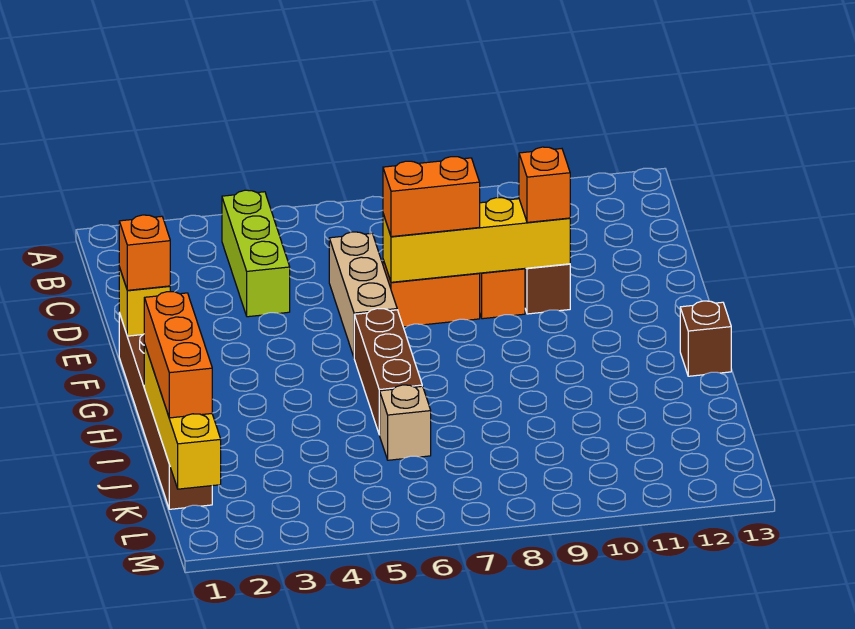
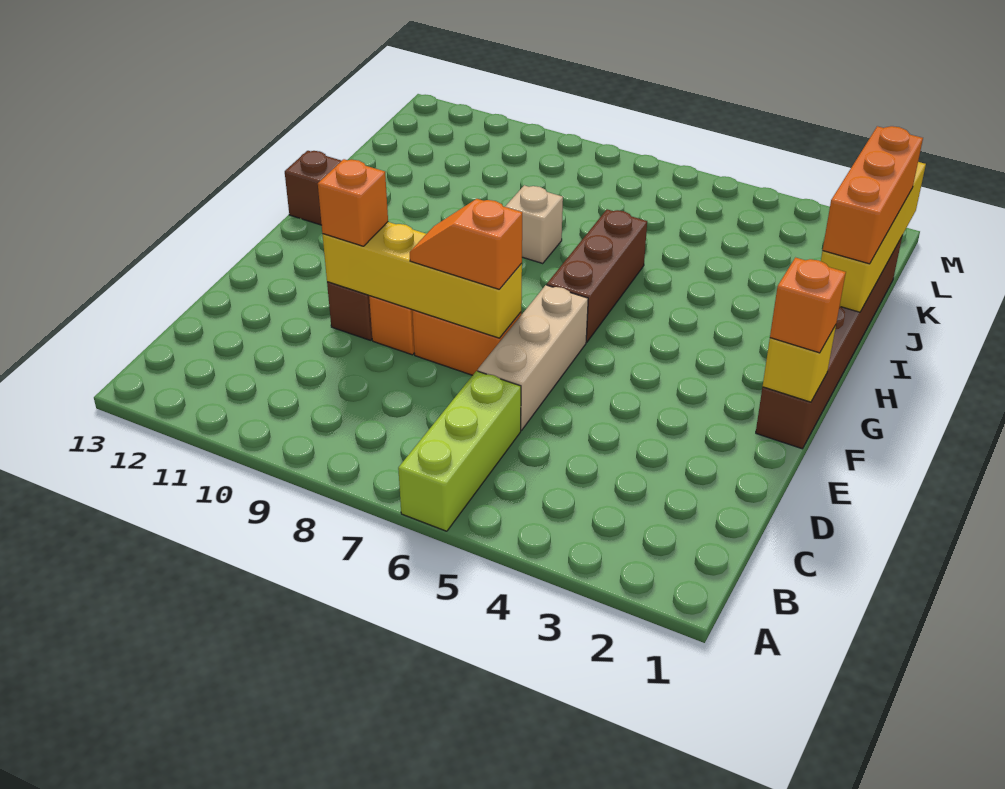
lime 1x3 brick [222,190,290,317] -> lime 1x3 brick moved to [398,371,521,531]
orange 1x2 brick [383,157,480,237] -> orange 1x2 slope [410,199,522,289]
tan 1x1 brick [380,385,431,460] -> tan 1x1 brick moved to [505,185,563,263]

